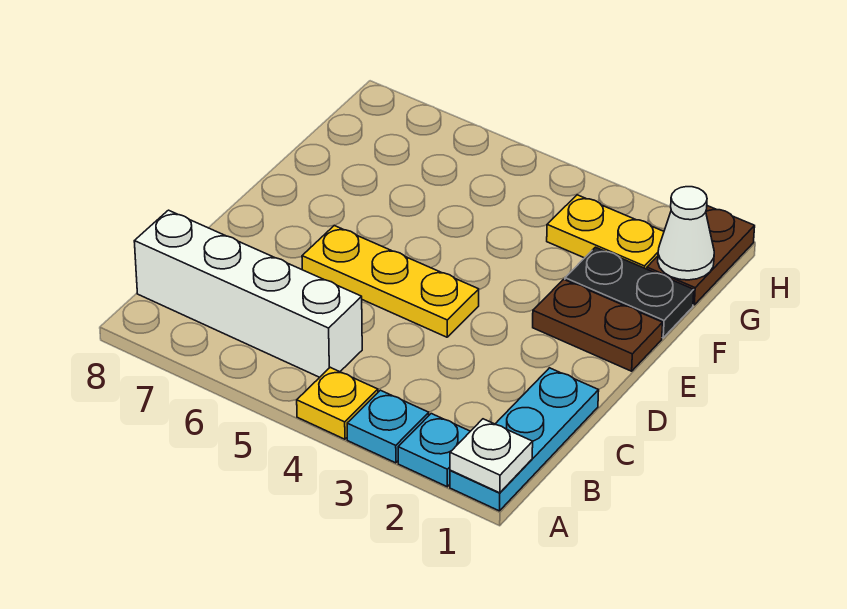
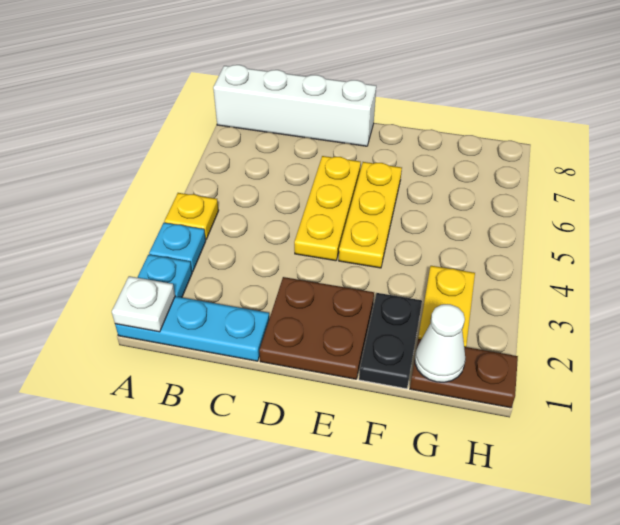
white 1x4 brick [134,210,362,377] -> white 1x4 brick turned to [213,65,376,146]
brown 1x2 plate [533,279,663,371] -> brown 2x2 plate [259,277,374,379]
none -> yellow 1x3 plate [339,162,402,268]

